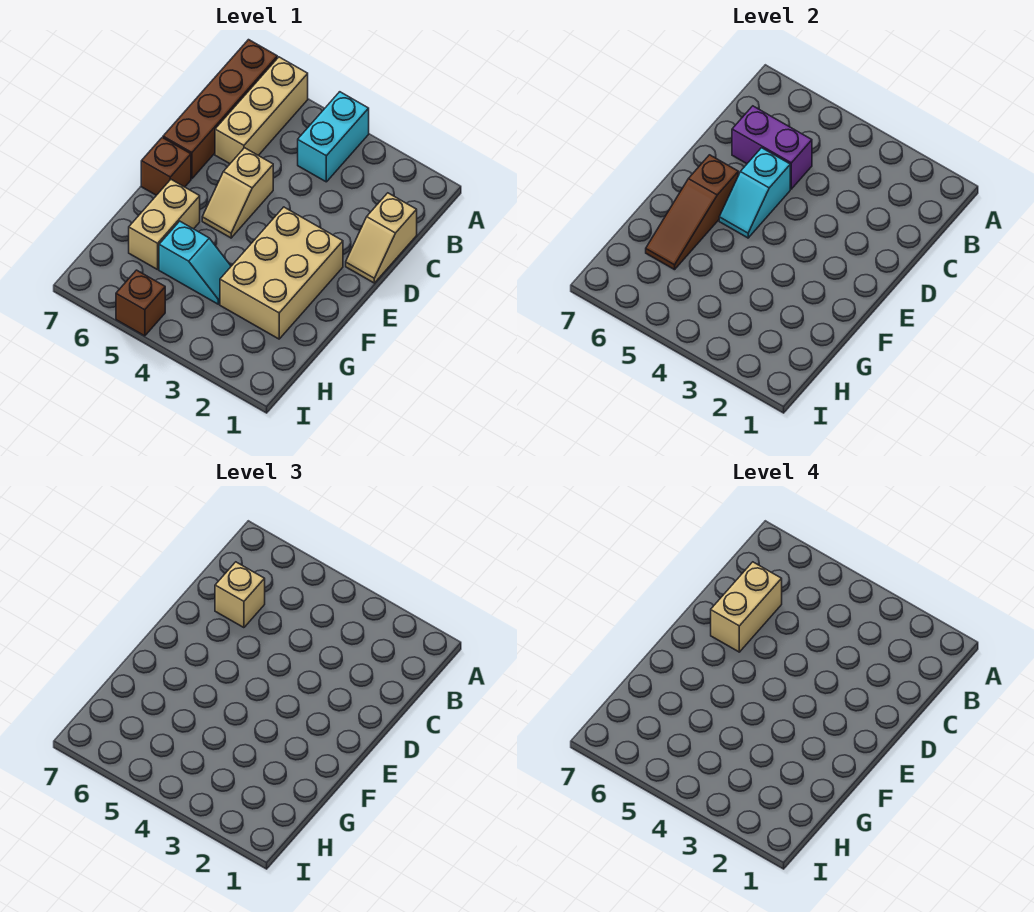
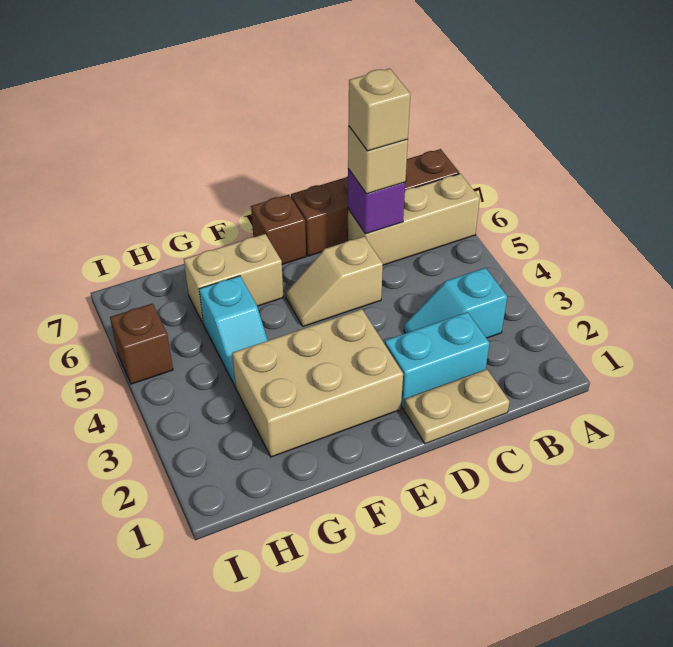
cyan 1x2 brick [298,92,369,182] -> cyan 1x2 brick moved to [385,312,490,409]
tan 1x2 slope [346,193,417,283] -> tan 1x2 plate [404,369,510,444]
purple 1x2 brick [732,106,812,189] -> purple 1x1 brick [348,169,405,234]
tan 1x2 brick [711,562,782,652] -> tan 1x1 brick [349,69,410,151]
cyan 1x2 slope [719,148,790,238] -> cyan 1x2 slope moved to [404,268,507,338]
brown 1x3 slope [646,155,738,270] -> none

